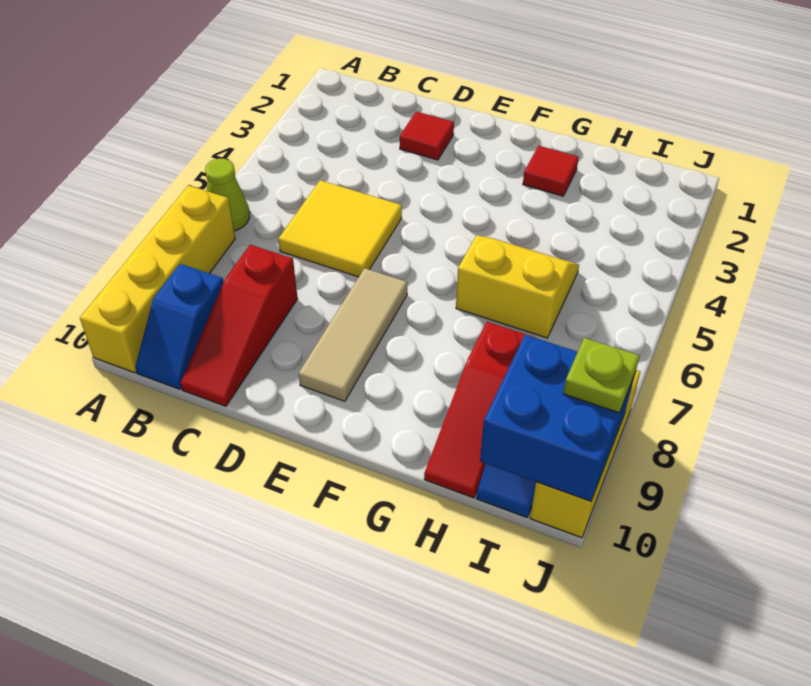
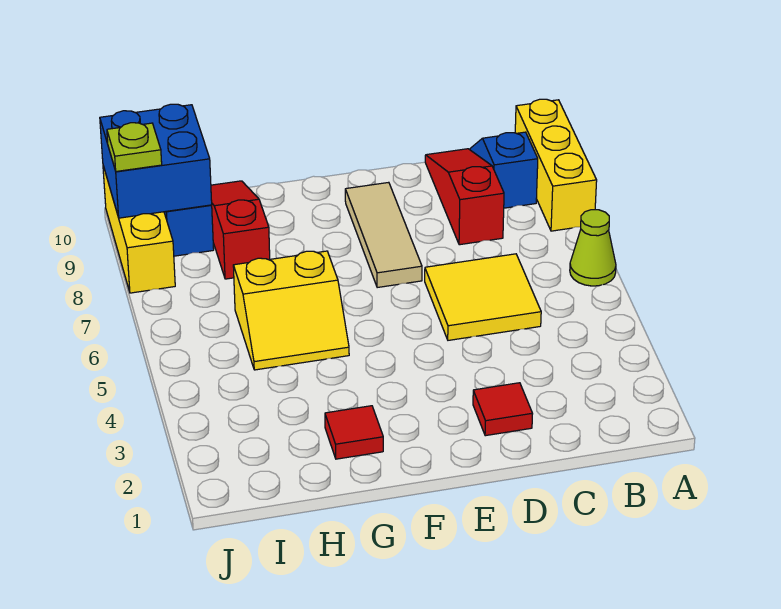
yellow 1x4 brick [80,185,235,373] -> yellow 1x3 brick [515,99,597,231]

